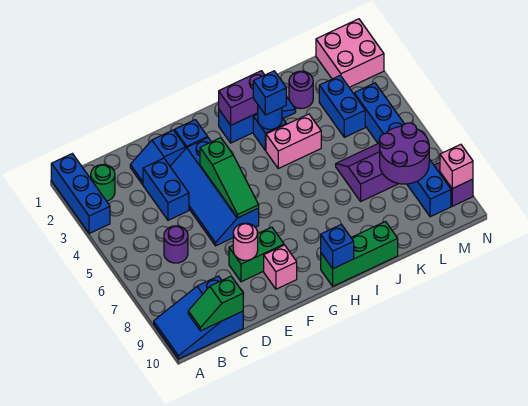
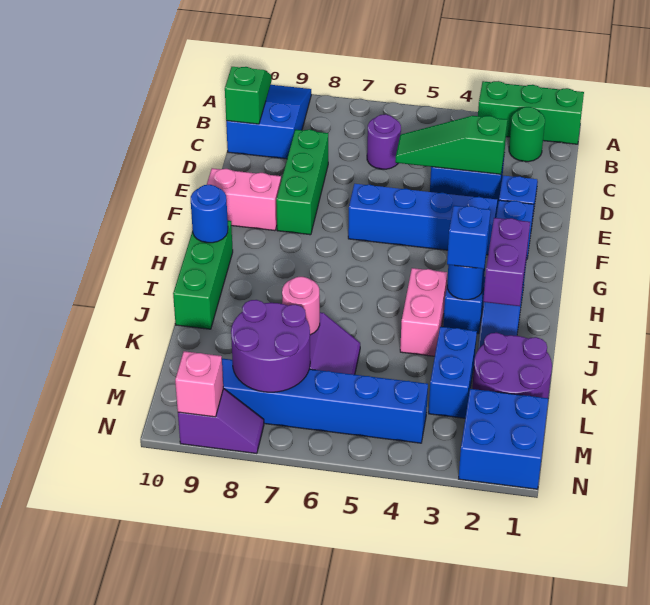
blue 1x3 brick [51,154,110,234] -> green 1x3 brick [478,81,584,144]
green 1x2 brick [229,227,284,282] -> green 1x3 brick [276,130,328,235]
pink 1x1 round brick [233,223,258,260] -> pink 1x1 round brick moved to [282,277,320,335]
green 1x3 slope [200,138,259,218] -> green 1x3 slope moved to [395,116,507,174]
pink 1x1 brick [264,245,297,289] -> pink 1x2 brick [207,168,281,231]
blue 1x1 brick [321,224,354,268] -> blue 1x1 round brick [191,185,228,243]
purple 1x1 round brick [289,71,313,109] -> purple 2x2 round brick [472,333,552,398]
blue 1x2 brick [319,75,365,137] -> blue 1x2 brick turned to [429,327,477,418]
pink 2x2 brick [316,19,384,87] -> blue 2x2 brick [459,389,548,489]

